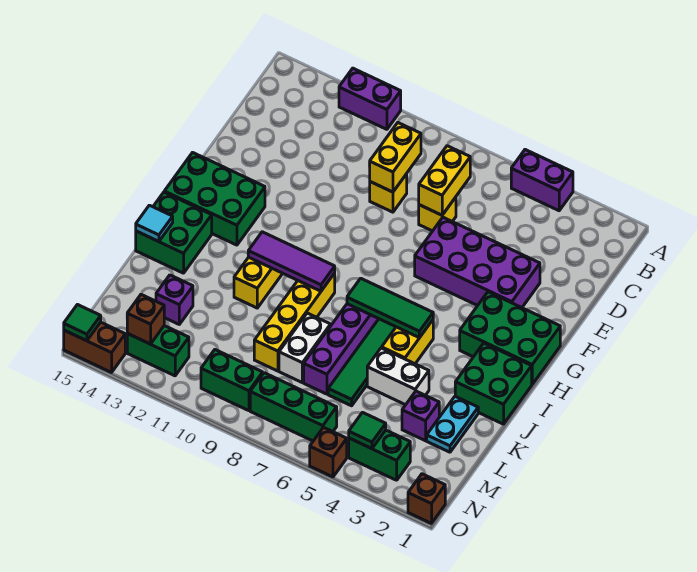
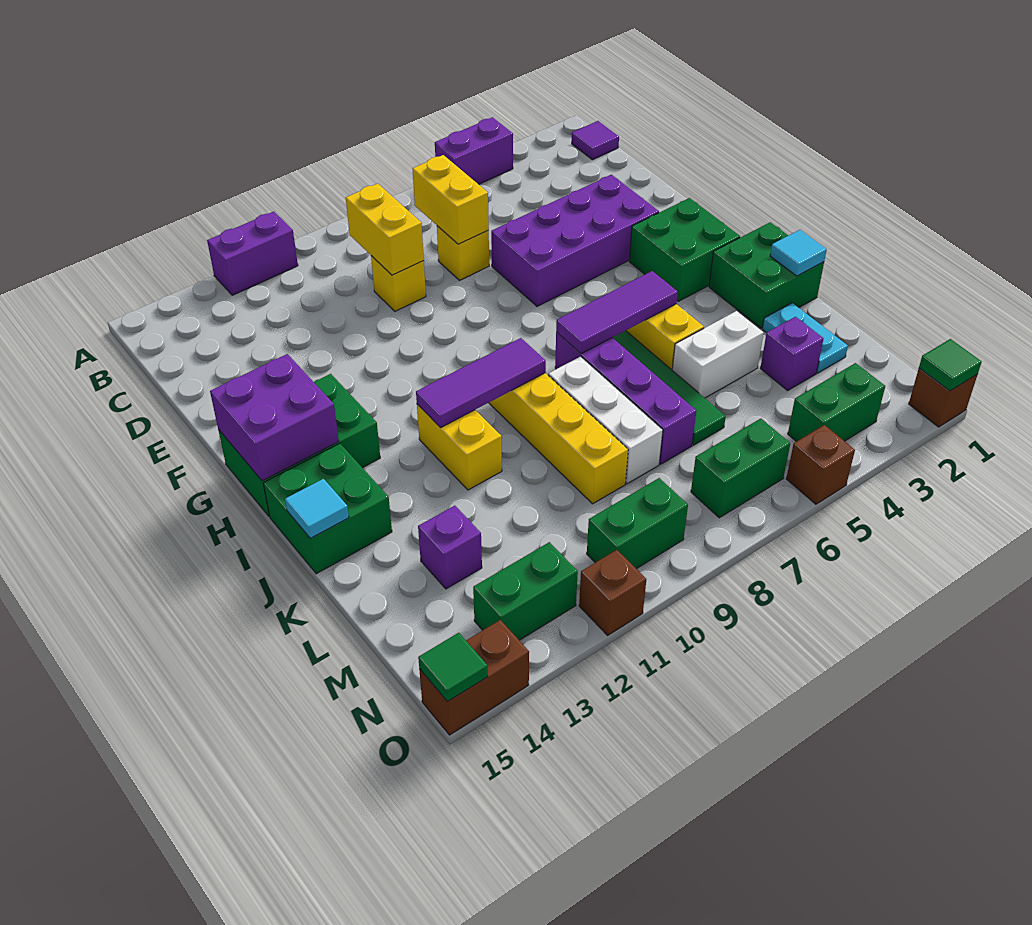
none -> purple 1x1 tile [572,121,619,160]
green 2x3 brick [460,292,560,384] -> green 2x2 brick [629,198,740,301]
none -> purple 2x2 brick [210,354,339,481]
green 1x3 tile [347,278,433,338] -> purple 1x3 tile [556,271,678,354]
none -> cyan 1x1 tile [770,230,827,276]
white 1x2 brick [279,313,331,382] -> white 1x3 brick [548,356,663,484]
green 1x1 tile [349,412,386,449] -> green 1x1 tile moved to [919,339,982,391]
green 1x3 brick [250,373,337,441] -> green 1x2 brick [691,419,790,518]
brown 1x1 brick [127,294,164,344] -> brown 1x1 brick moved to [579,550,646,635]

